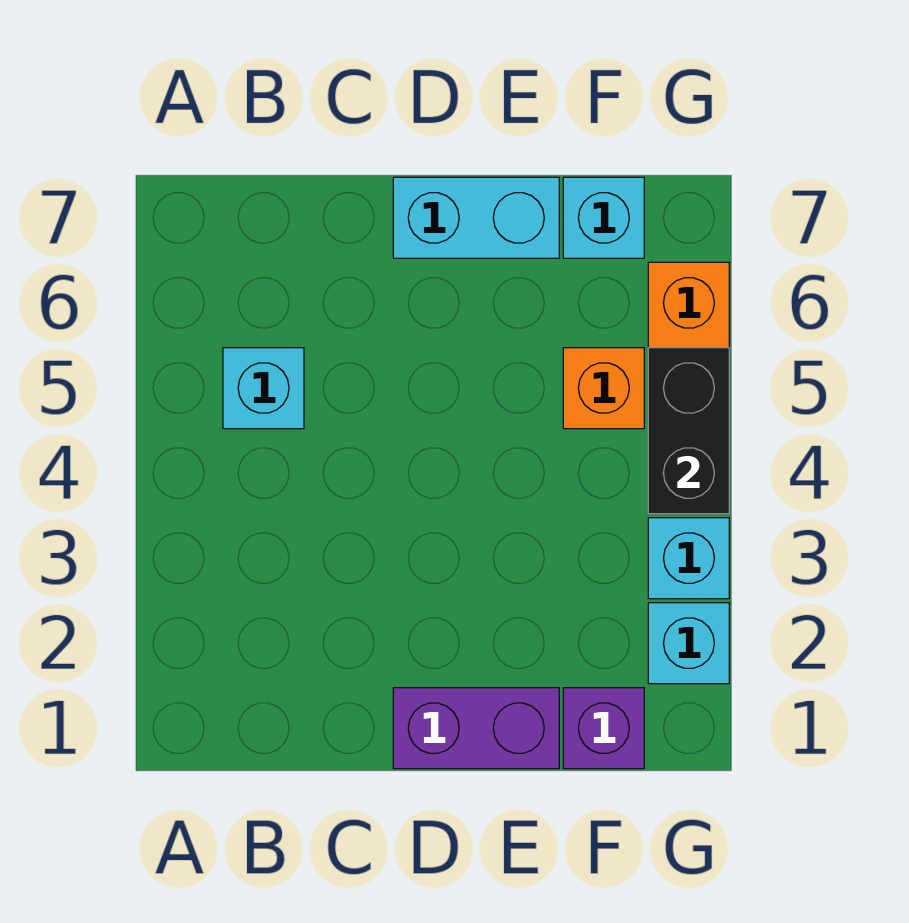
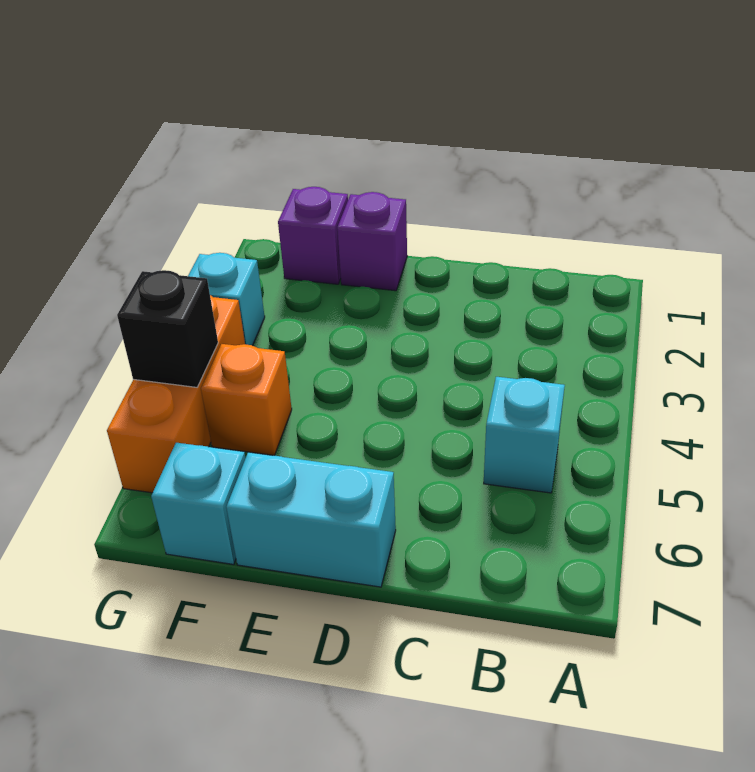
purple 1x2 brick [393,688,559,769] -> purple 1x1 brick [337,192,407,291]
cyan 1x1 brick [648,603,729,684] -> none
black 1x2 brick [648,348,729,514] -> black 1x1 brick [117,270,218,387]

